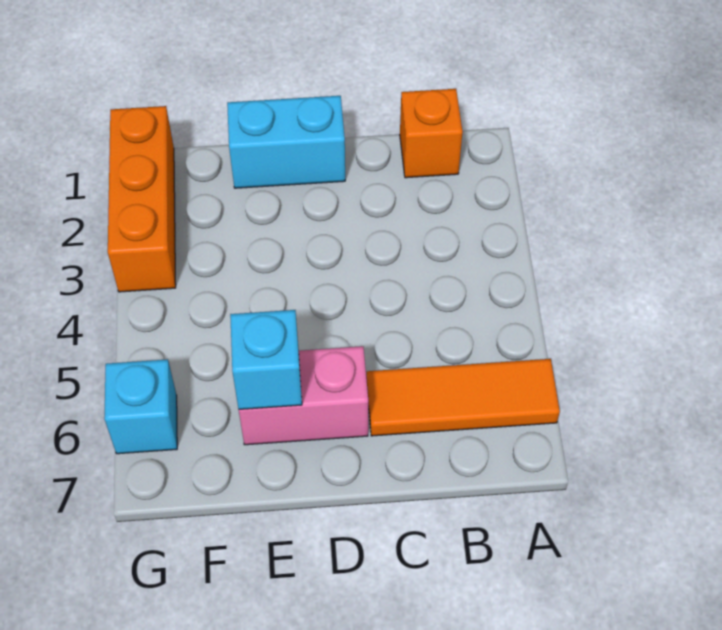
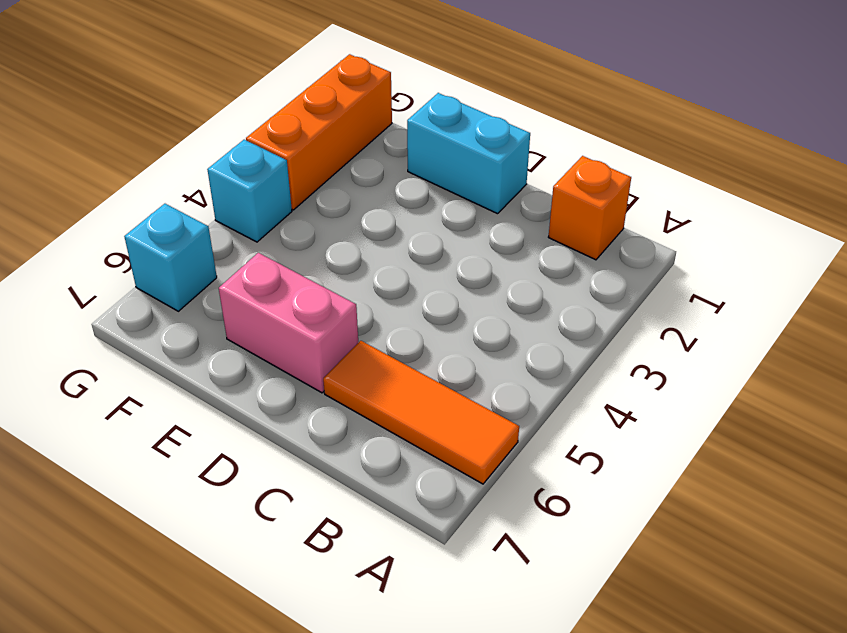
cyan 1x1 brick [230,310,302,409] -> cyan 1x1 brick moved to [207,140,292,242]

